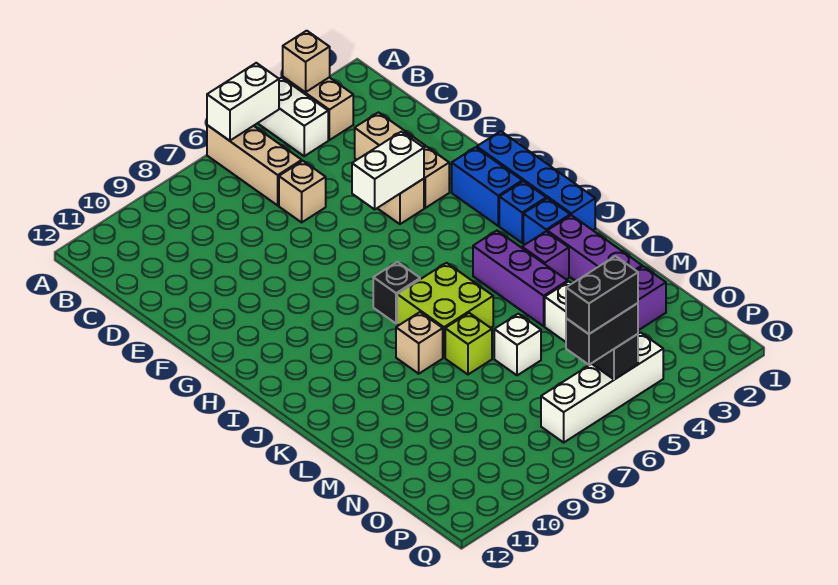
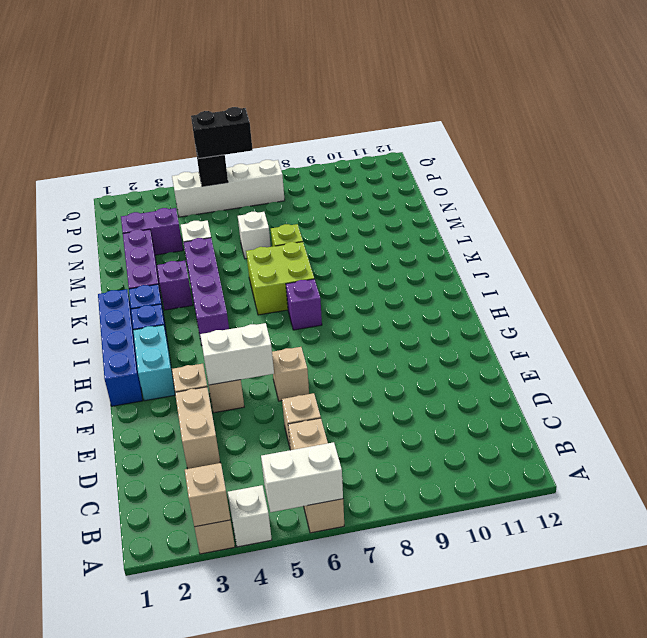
white 1x2 brick [258,78,328,156] -> white 1x1 brick [228,485,272,547]
blue 1x2 brick [452,147,522,226] -> cyan 1x2 brick [133,325,175,401]
black 1x1 brick [373,262,420,324] -> purple 1x1 brick [286,279,322,330]
purple 1x3 brick [473,231,568,326] -> purple 1x4 brick [184,238,229,345]
tan 1x1 brick [396,312,443,374] -> tan 1x1 brick moved to [272,347,309,401]
black 1x2 brick [566,256,638,334] -> none

